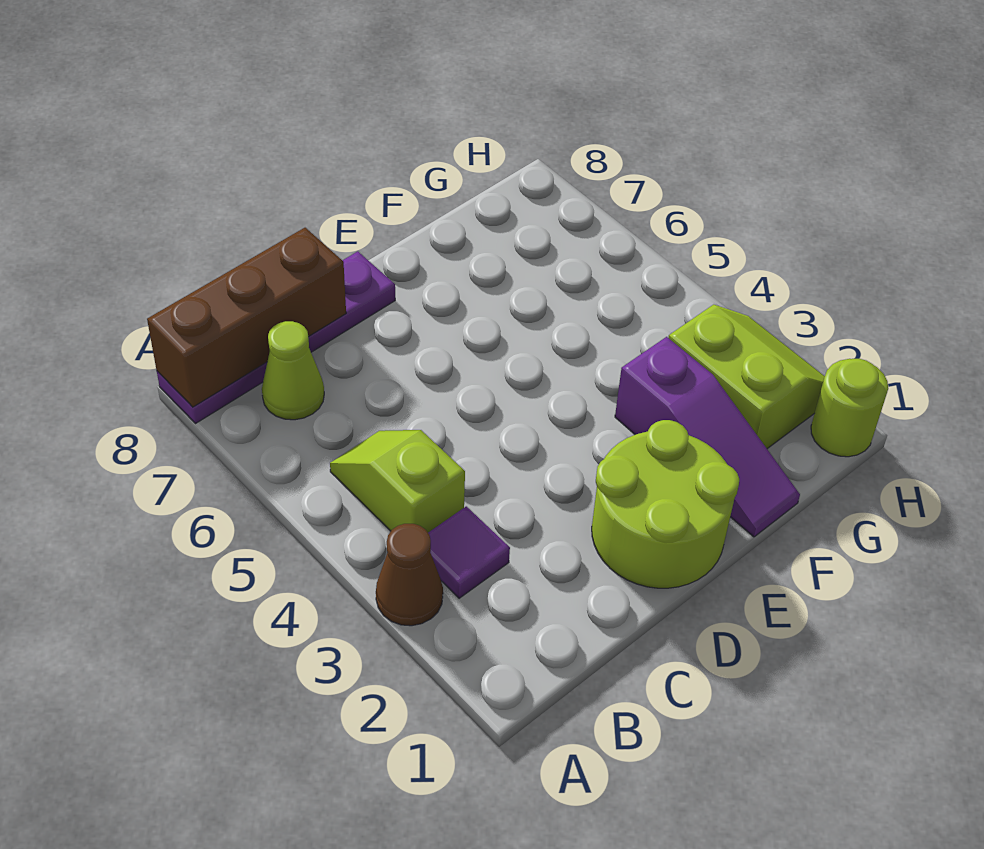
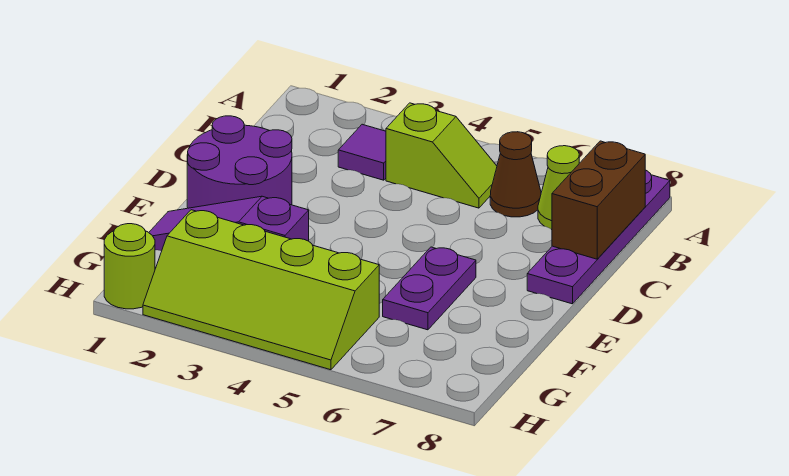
brown 1x1 cone [376,524,443,626] -> brown 1x1 cone moved to [490,132,541,217]
brown 1x3 brick [147,228,346,407] -> brown 1x2 brick [552,141,645,259]
lime 2x2 round brick [592,420,739,588] -> purple 2x2 round brick [187,116,292,208]
none -> purple 1x2 plate [383,247,476,330]
lime 2x2 slope [668,305,825,449] -> lime 2x4 slope [143,210,379,370]

